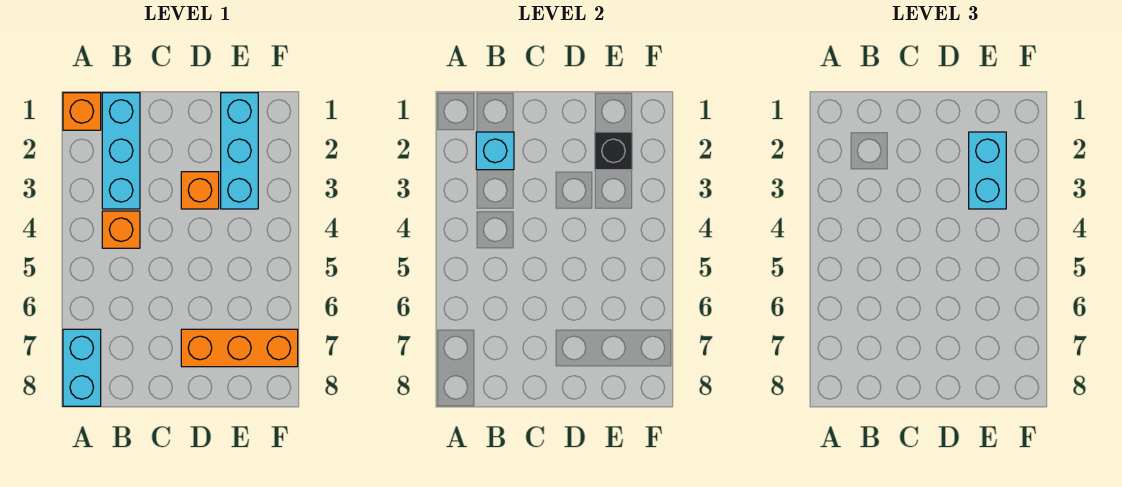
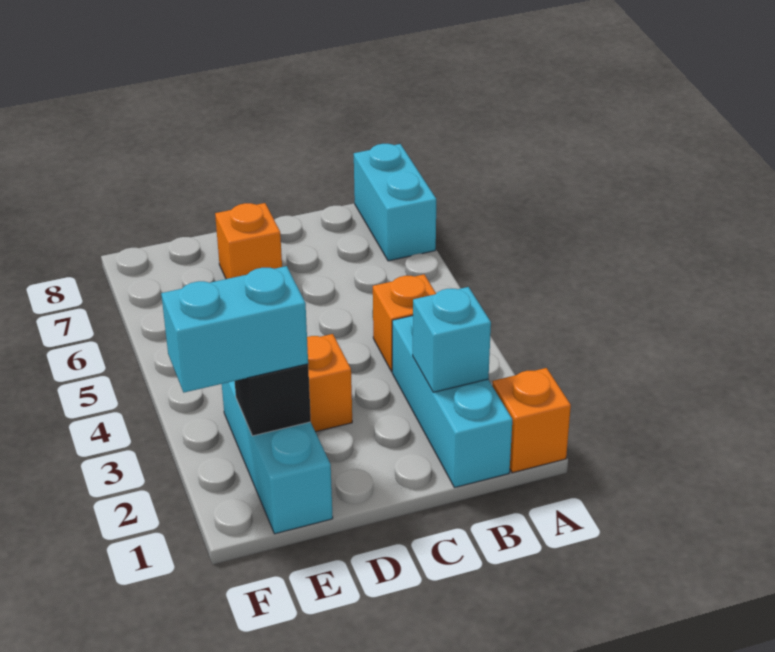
orange 1x3 brick [181,329,298,367] -> orange 1x1 brick [215,203,282,279]
cyan 1x2 brick [969,132,1006,209] -> cyan 1x2 brick turned to [161,266,308,392]

